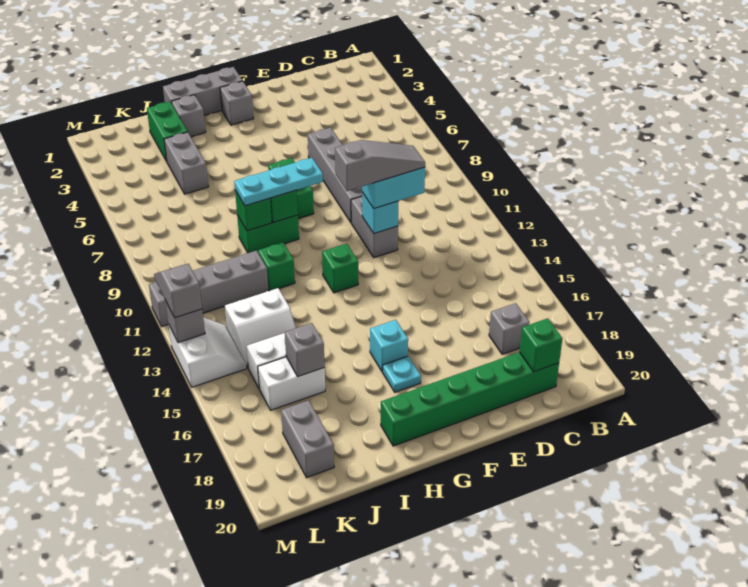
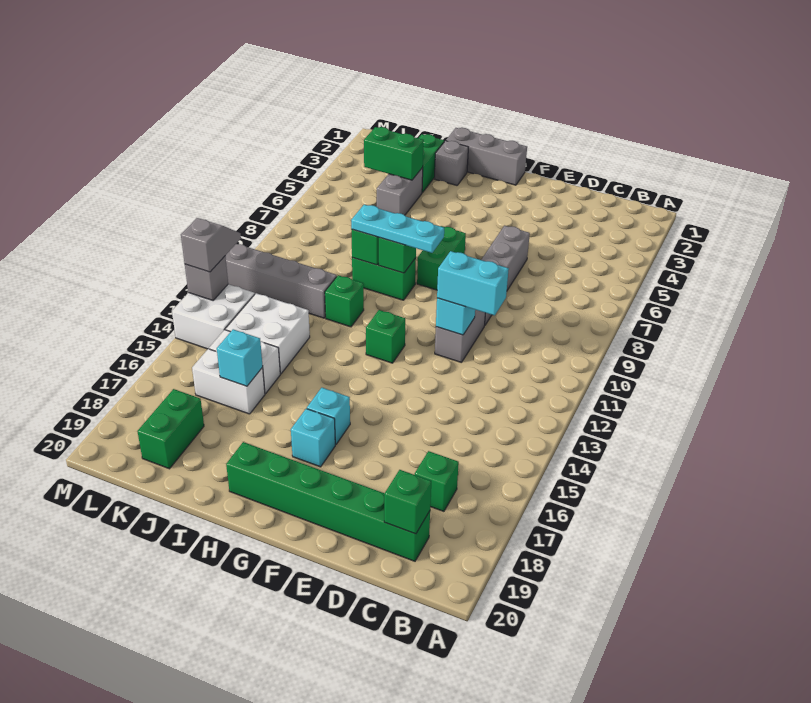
grey 1x1 brick [489,303,529,354] -> green 1x1 brick [415,451,459,511]
grey 1x3 slope [335,140,425,191] -> none
grey 1x1 brick [220,81,254,125] -> none
cyan 1x1 plate [382,356,421,392] -> cyan 1x1 brick [291,409,335,467]
none -> green 1x2 brick [364,127,424,180]
white 2x2 slope [225,288,296,367] -> white 2x2 brick [225,293,310,374]
grey 1x1 brick [285,323,325,376] -> cyan 1x1 brick [217,329,263,386]
grey 1x2 brick [281,400,334,478] -> green 1x2 brick [137,389,204,469]
white 2x2 slope [168,317,247,387] -> white 2x2 brick [172,284,255,349]

